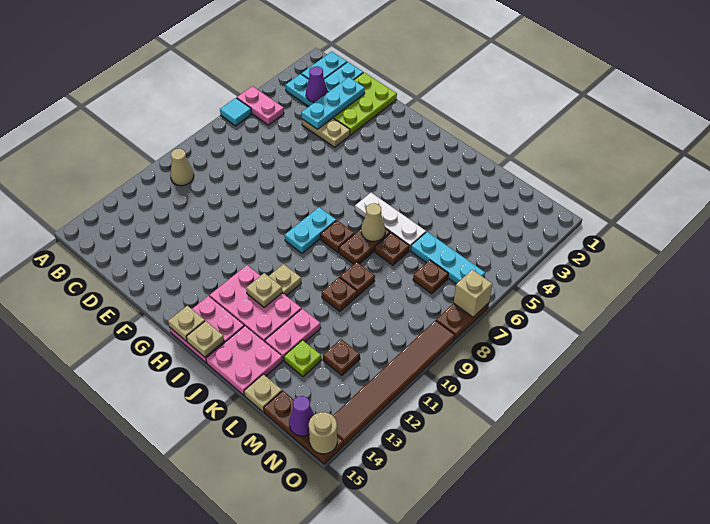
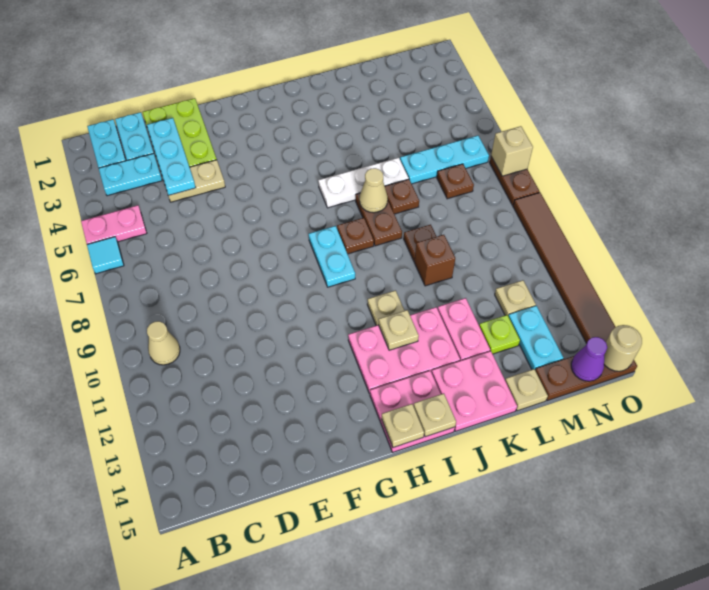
purple 1x1 cone [306,66,328,102] -> none
brown 1x1 plate [322,277,357,311] -> brown 1x1 brick [414,235,455,286]
brown 1x1 plate [323,339,360,375] -> tan 1x1 plate [495,280,536,316]
none -> cyan 1x2 plate [508,306,563,370]

